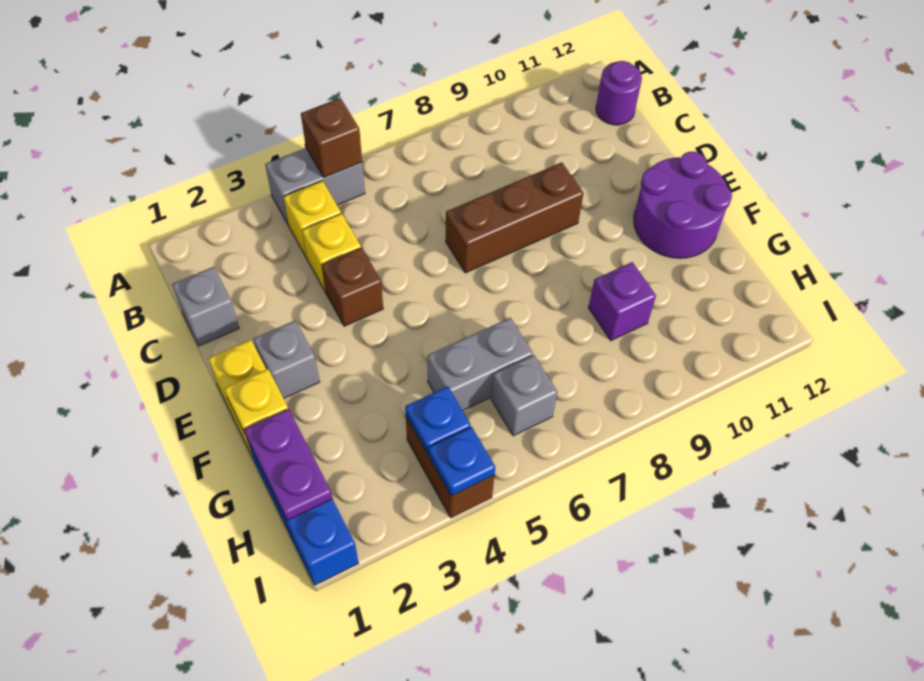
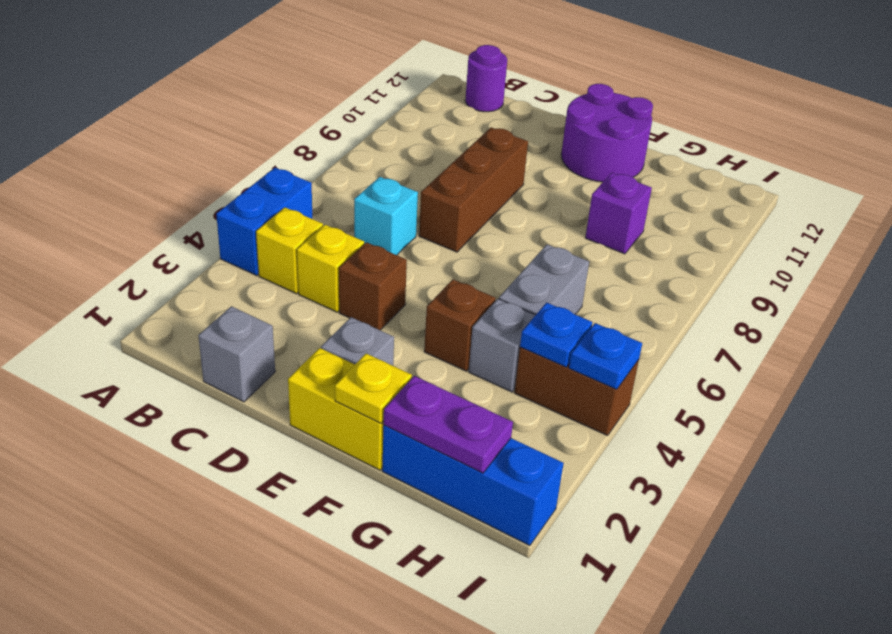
grey 1x2 brick [265,148,365,225] -> blue 1x2 brick [216,168,312,276]
brown 1x1 brick [301,98,362,178] -> brown 1x1 brick moved to [424,279,496,371]
none -> cyan 1x1 brick [354,177,418,255]
grey 1x1 brick [491,355,557,436] -> grey 1x1 brick moved to [469,299,535,392]

